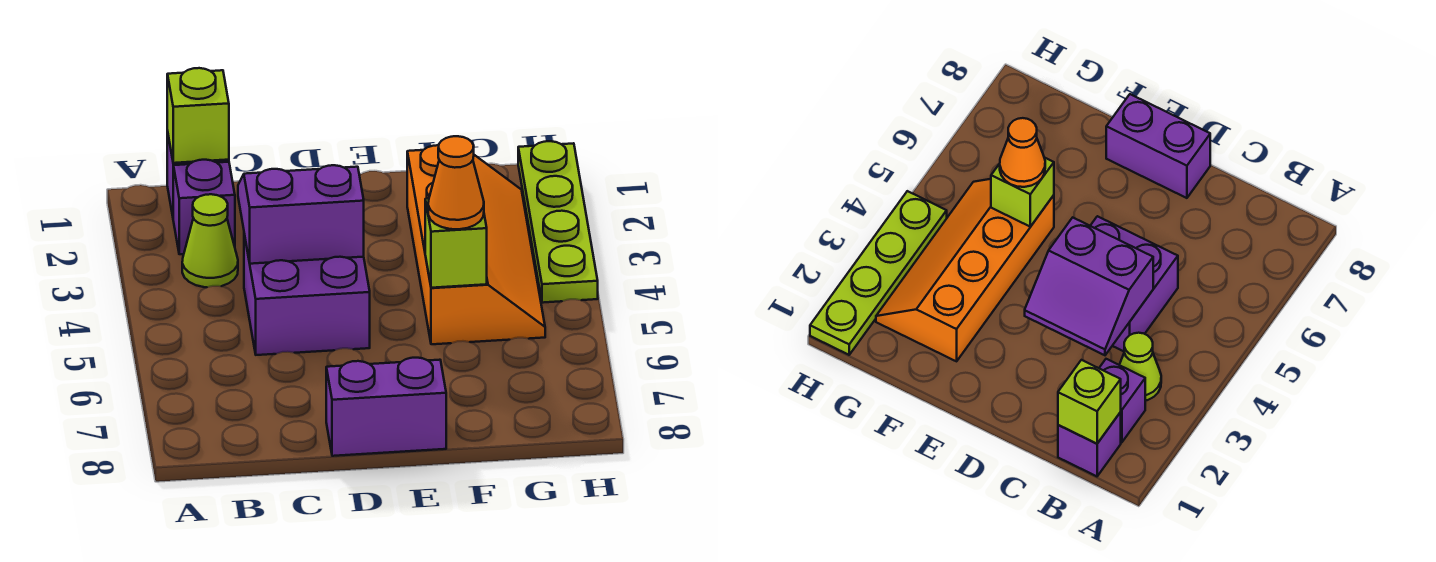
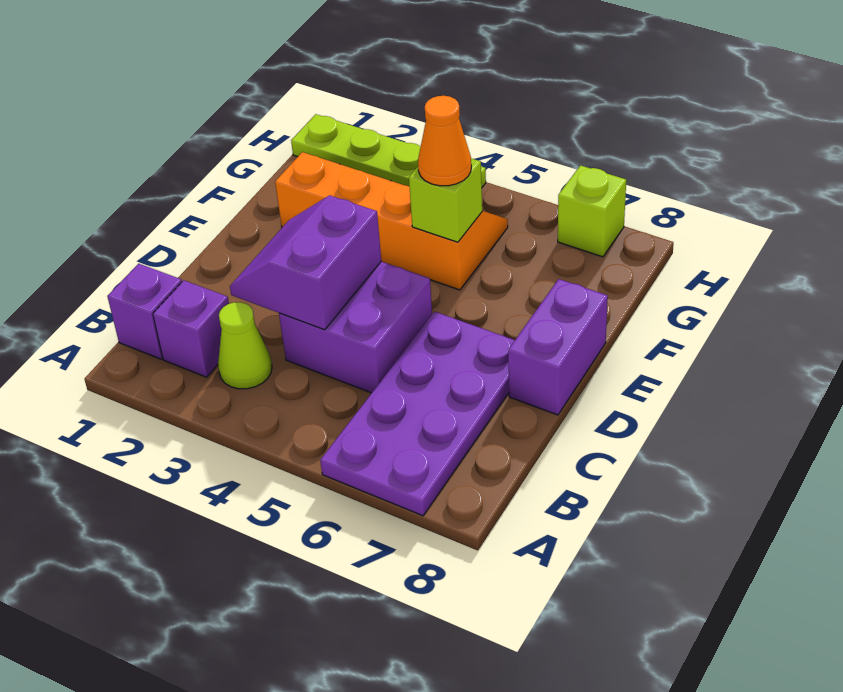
none -> purple 2x4 plate [320,312,515,516]
lime 1x1 brick [167,68,229,163] -> lime 1x1 brick moved to [558,165,626,257]

